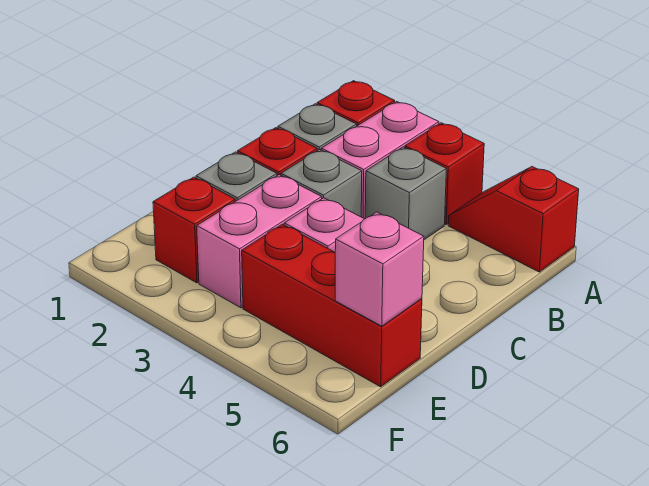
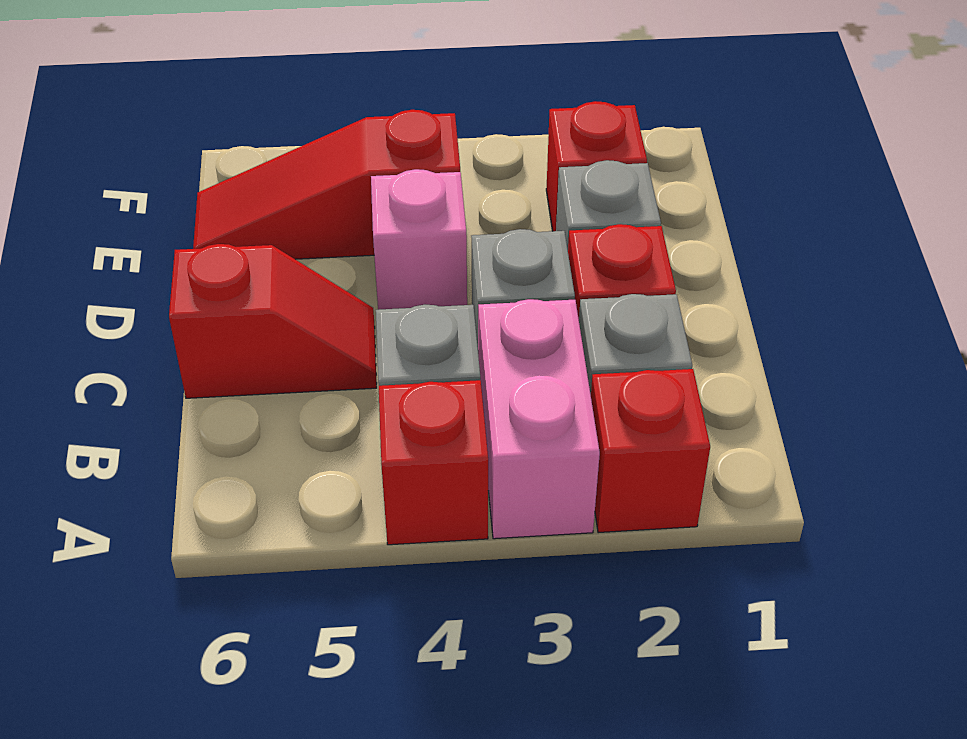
red 1x2 slope [448,167,579,272] -> red 1x2 slope moved to [169,244,377,398]
pink 1x2 brick [197,175,322,308] -> none
red 1x3 brick [242,224,422,387] -> red 1x3 slope [193,110,460,259]
pink 1x1 brick [335,212,424,326] -> none

